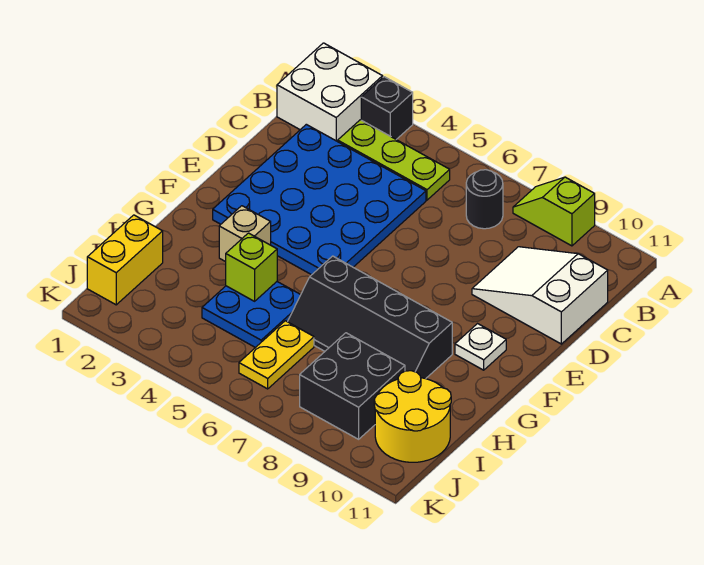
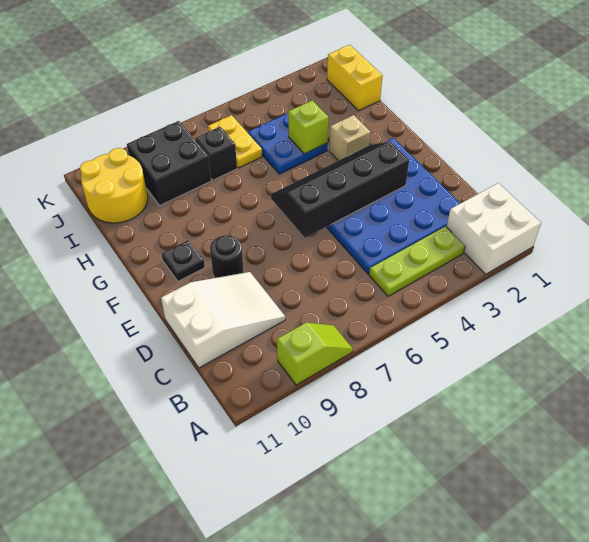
black 1x1 brick [361,77,413,140] -> black 1x1 brick moved to [195,127,237,180]
black 1x1 round brick [466,170,503,229] -> black 1x1 round brick moved to [210,235,244,278]
white 1x1 plate [455,324,506,370] -> black 1x1 plate [162,240,205,281]
black 2x4 slope [288,256,452,379] -> black 2x4 slope moved to [271,142,409,238]

